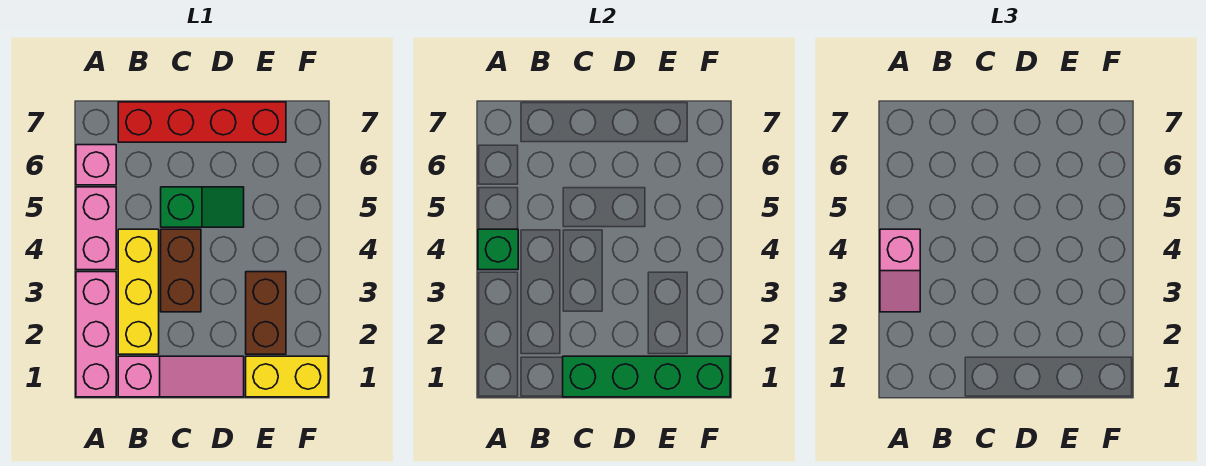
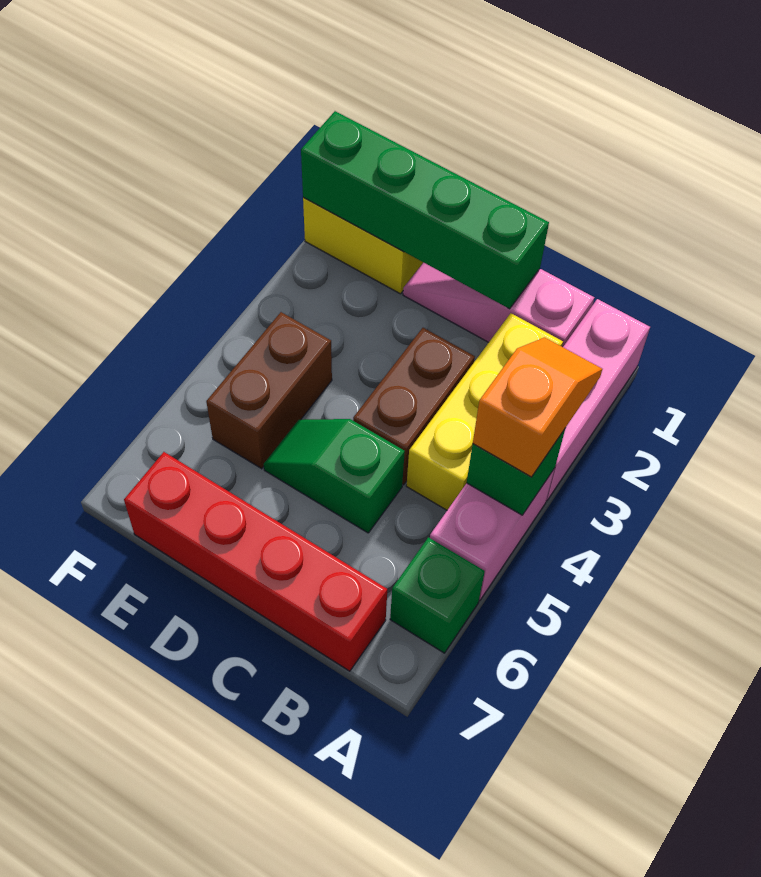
pink 1x2 slope [880,229,920,312] -> orange 1x2 slope [473,337,602,477]
pink 1x1 brick [76,145,116,185] -> green 1x1 brick [390,537,485,653]
brown 1x2 brick [246,272,286,354] -> brown 1x2 brick moved to [206,312,332,469]

